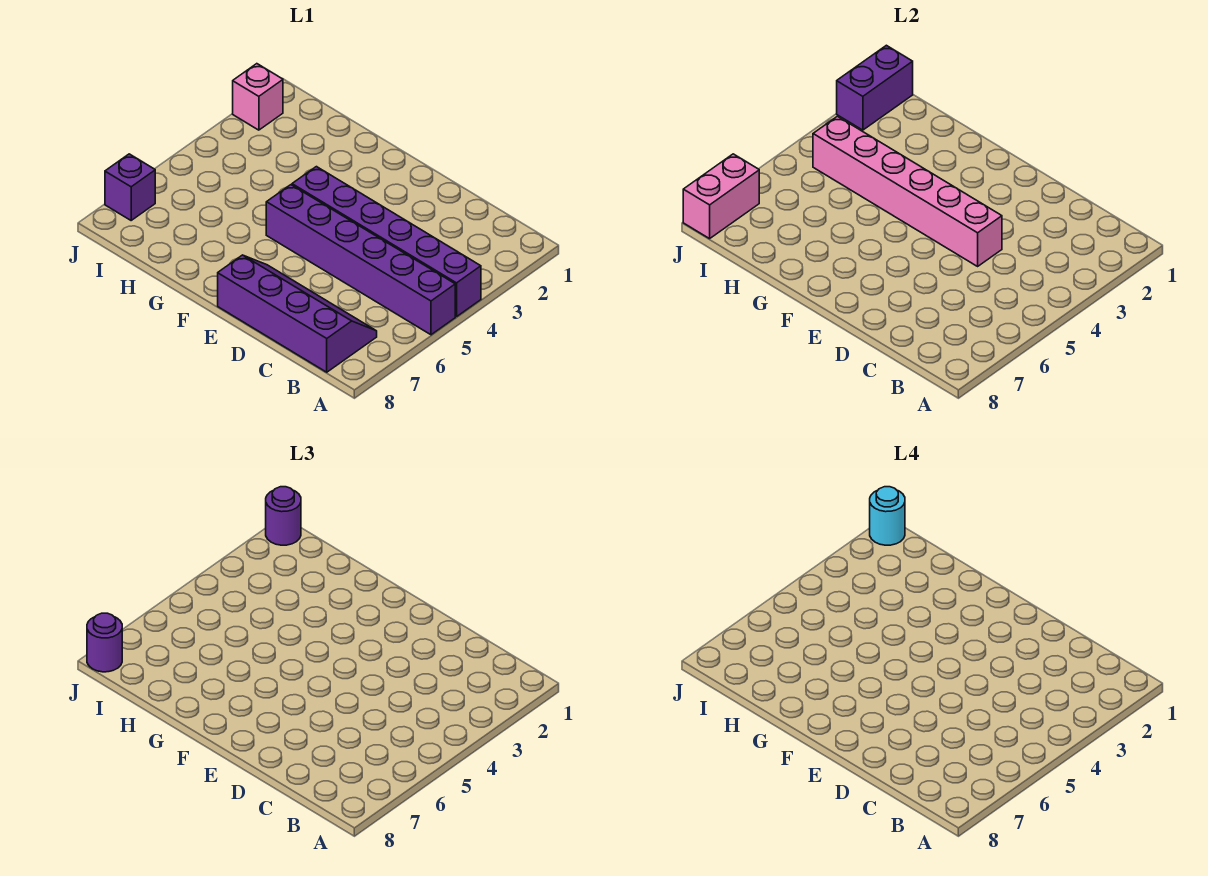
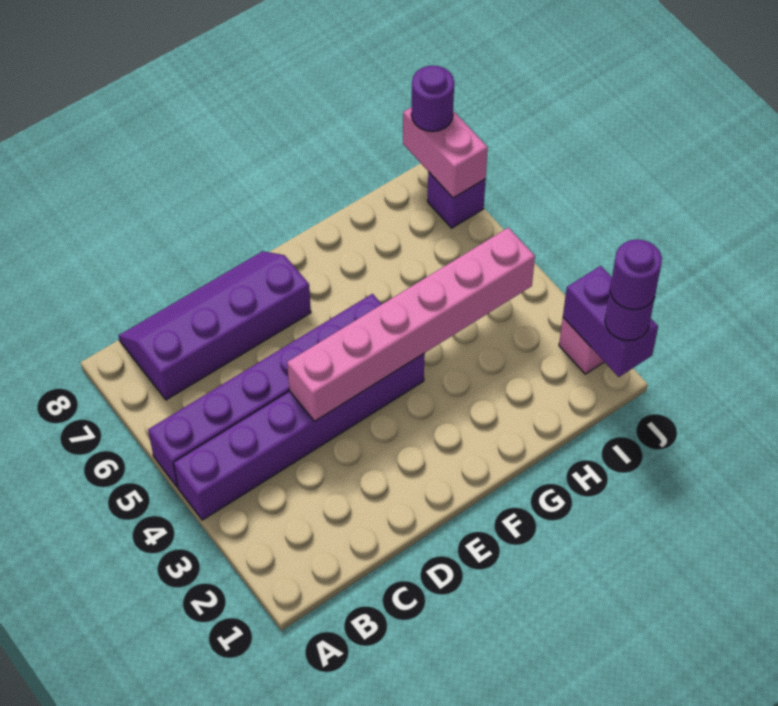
purple 2x4 slope [218,255,377,372] -> purple 2x4 slope turned to [119,251,311,400]
cyan 1x1 round brick [870,487,905,545] -> purple 1x1 round brick [610,239,662,310]

